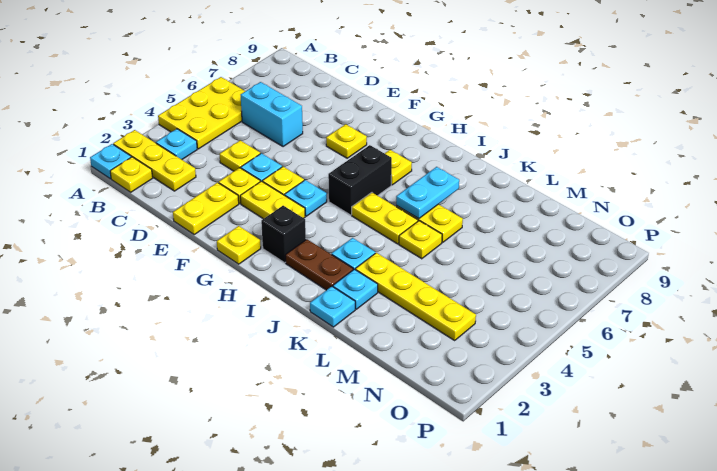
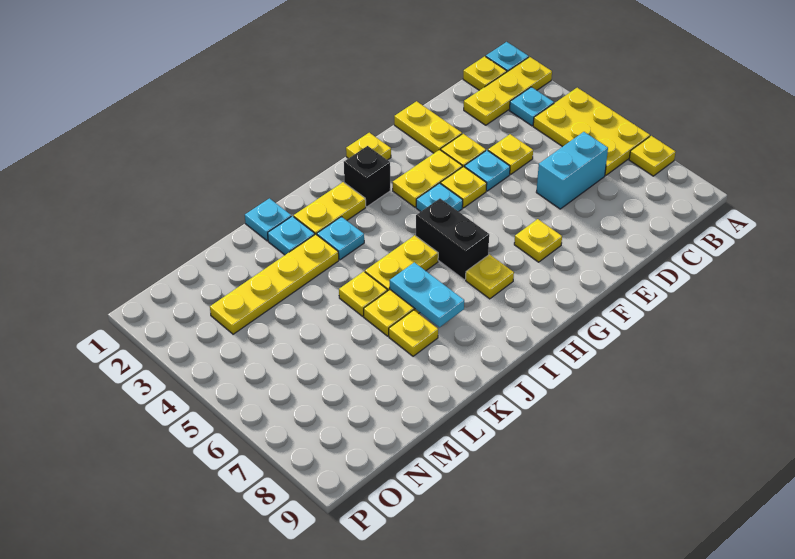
none -> yellow 1x1 plate [629,136,675,176]
brown 1x2 plate [285,239,353,290] -> yellow 1x2 plate [294,182,366,235]
none -> yellow 1x1 plate [389,310,438,356]

